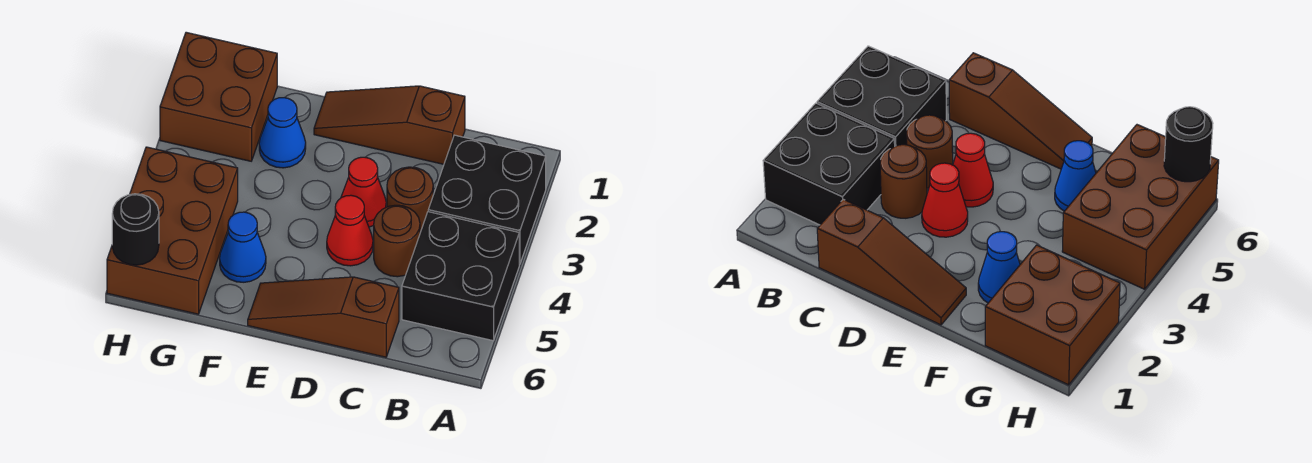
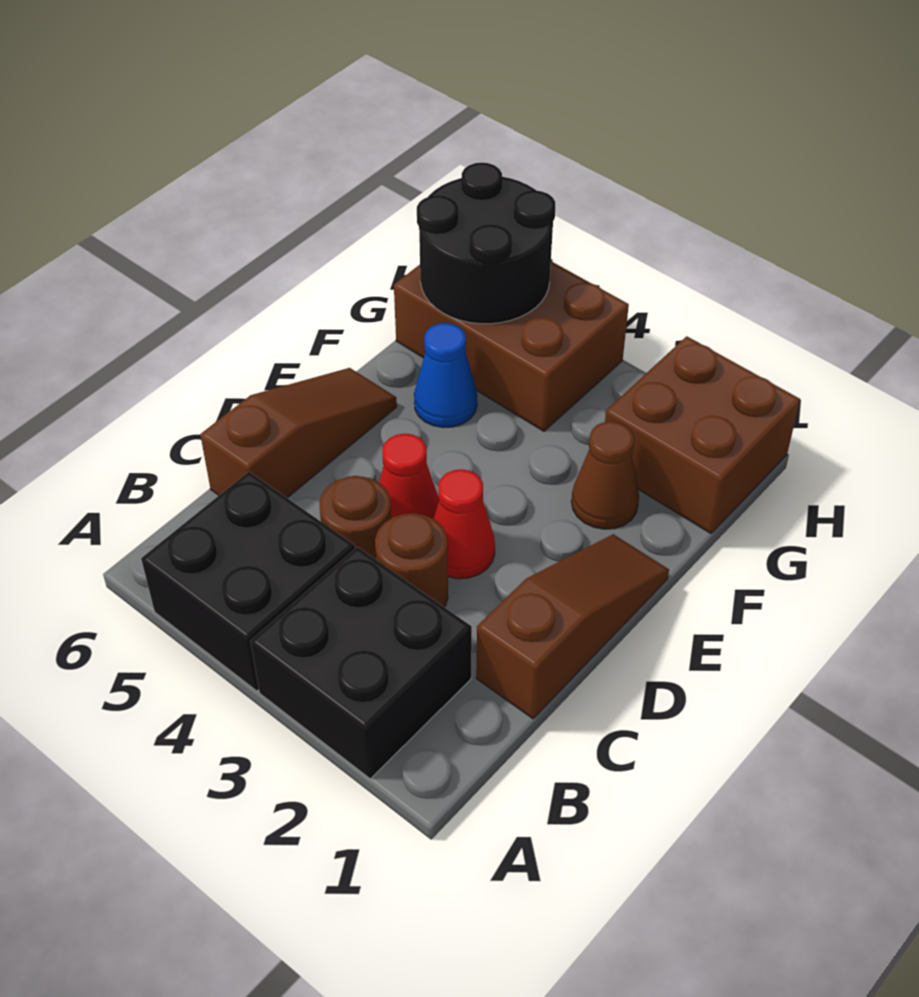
blue 1x1 cone [259,98,306,168] -> brown 1x1 cone [571,421,639,529]
black 1x1 round brick [112,194,159,265] -> black 2x2 round brick [417,163,555,324]

